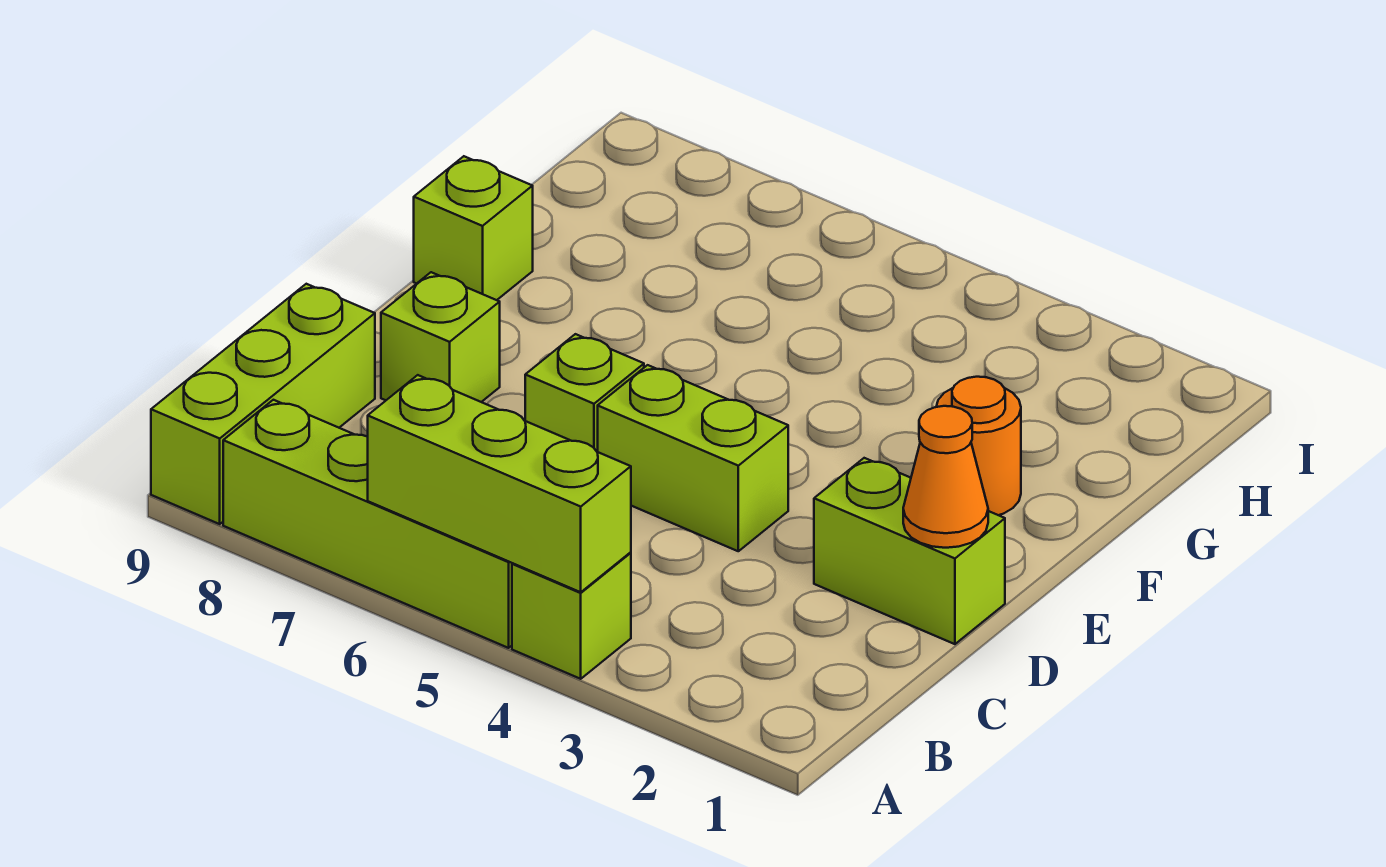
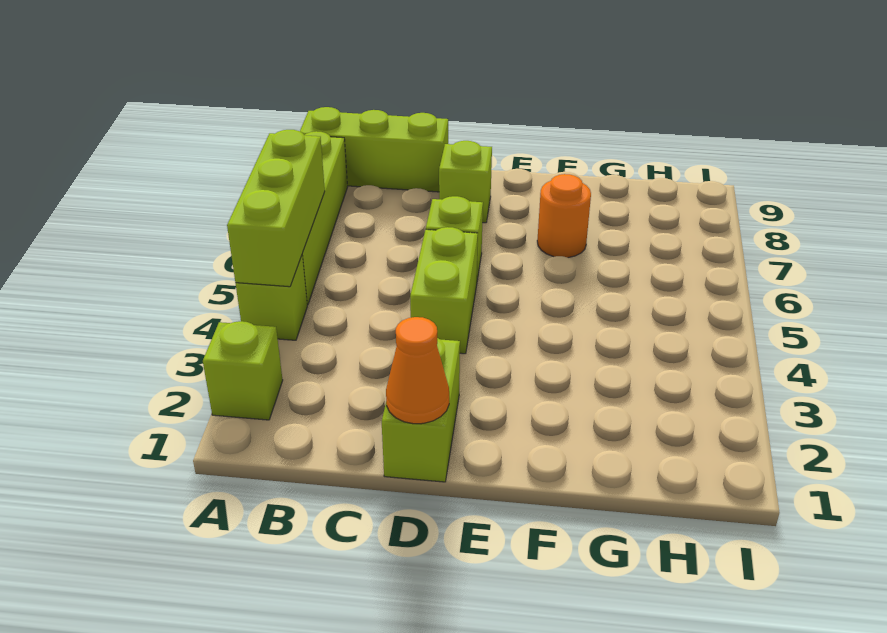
orange 1x1 round brick [936,377,1021,515] -> orange 1x1 round brick moved to [537,174,591,258]
lime 1x1 brick [414,156,533,300] -> lime 1x1 brick moved to [203,321,283,420]

